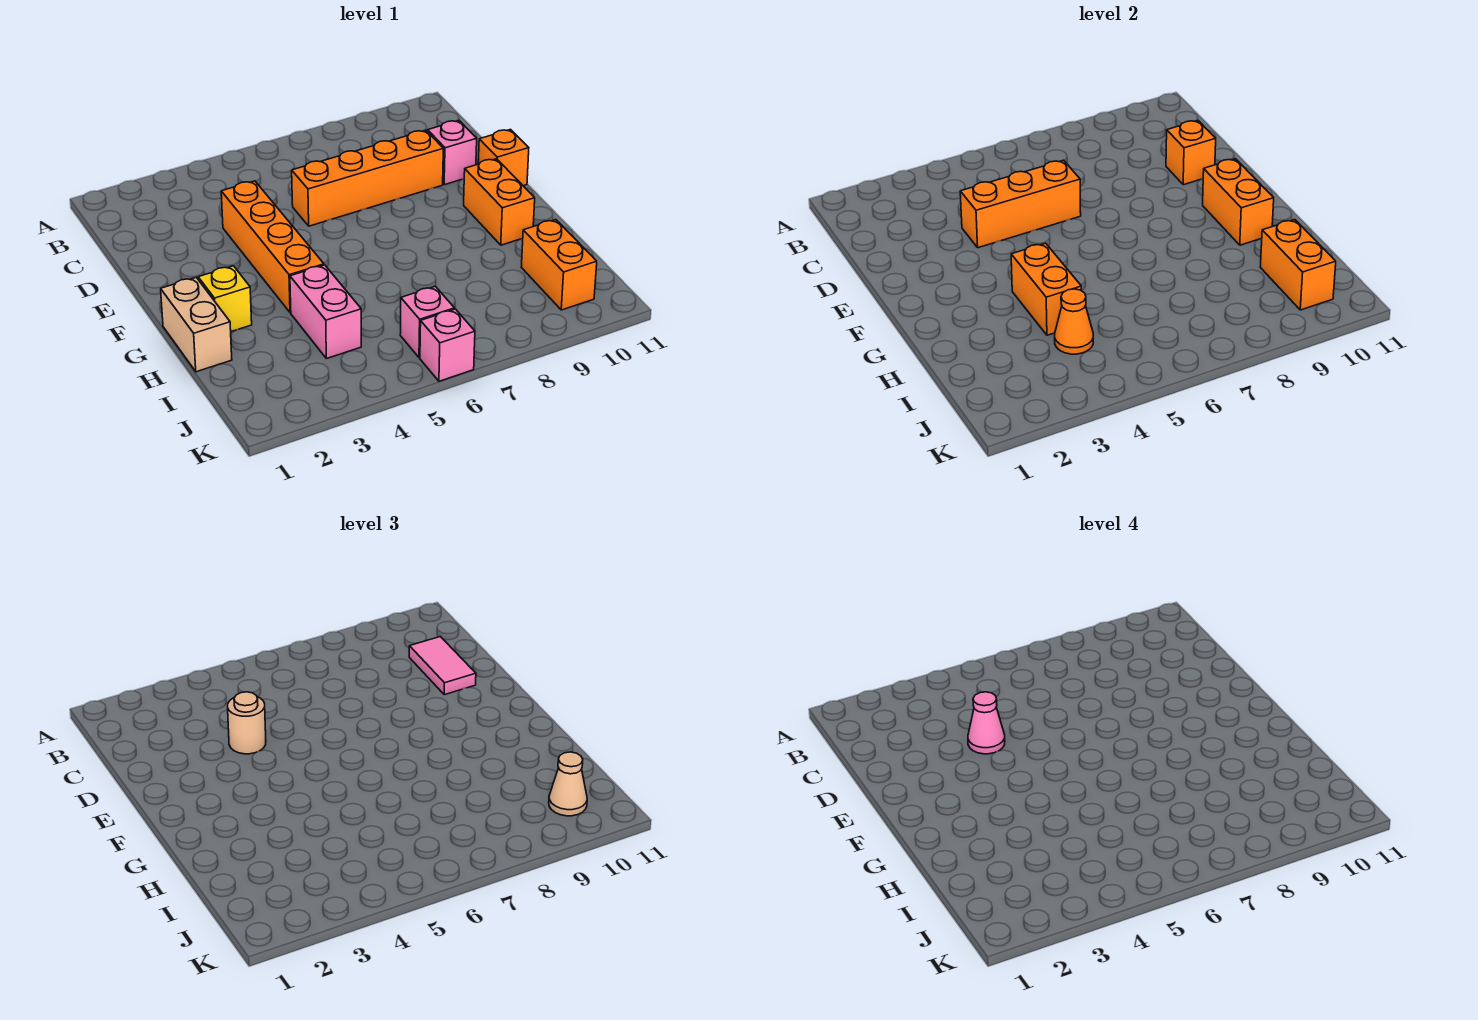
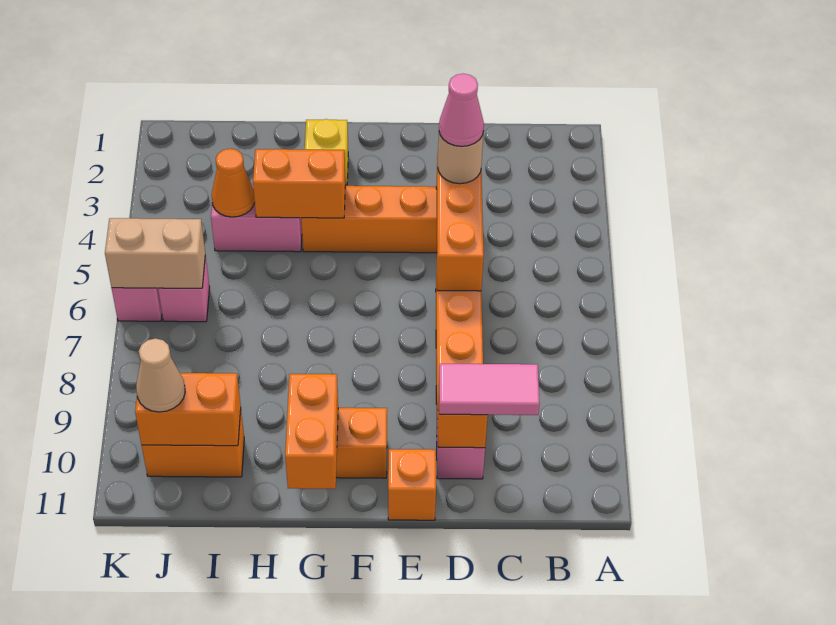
orange 1x2 brick [1203,159,1274,245] -> orange 1x2 brick turned to [285,374,338,489]
tan 1x2 brick [161,278,232,372] -> tan 1x2 brick moved to [105,218,205,288]

